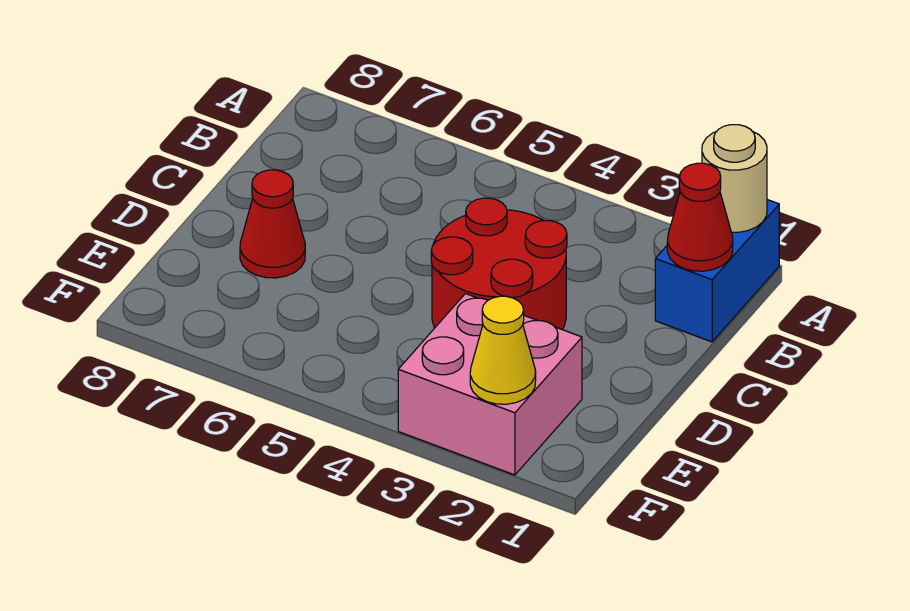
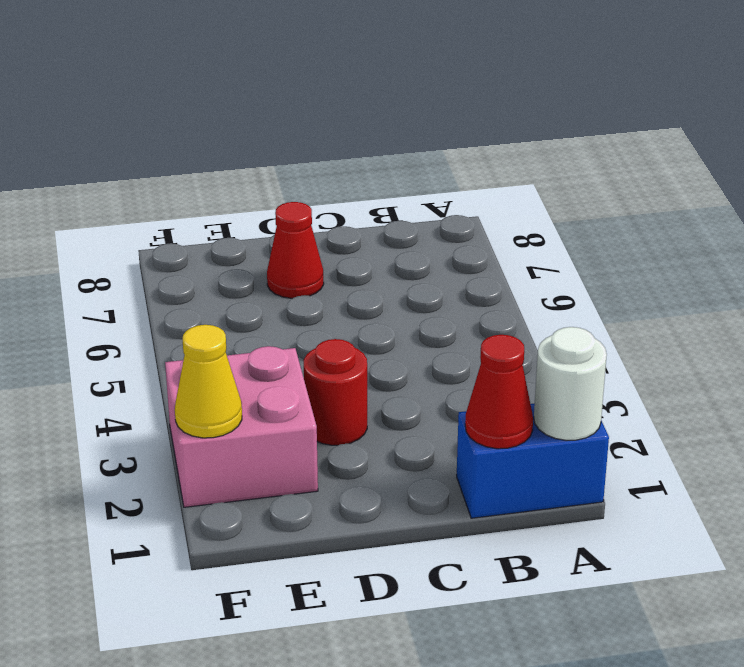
tan 1x1 round brick [702,125,767,232] -> white 1x1 round brick [534,327,607,440]
red 2x2 round brick [431,198,567,330] -> red 1x1 round brick [304,339,367,445]

